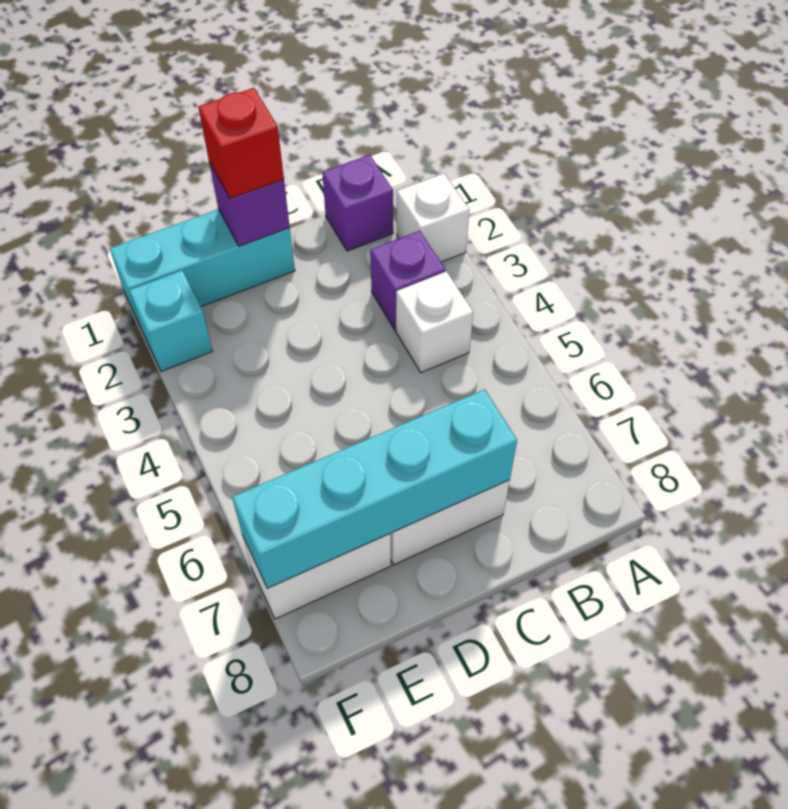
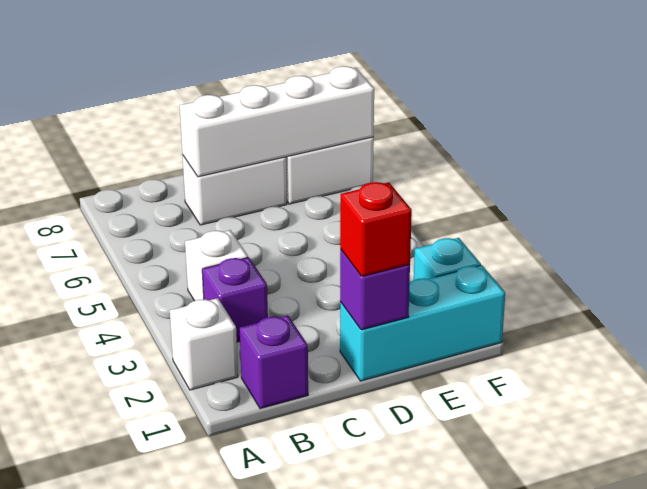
cyan 1x4 brick [232,389,517,588] -> white 1x4 brick [180,66,374,177]

